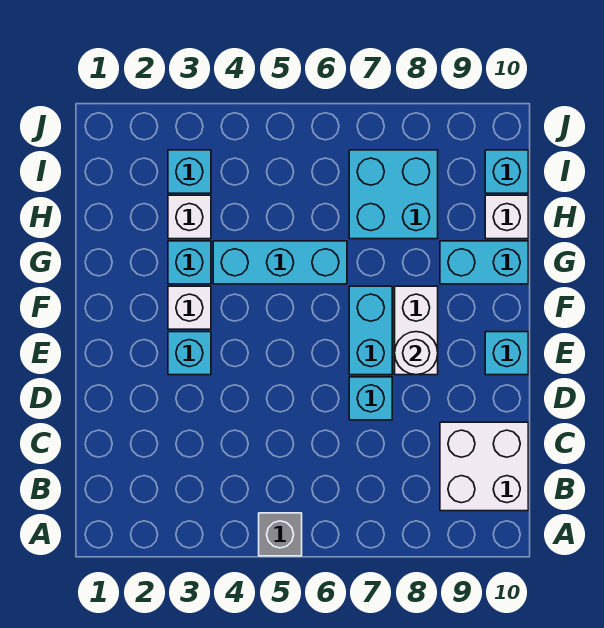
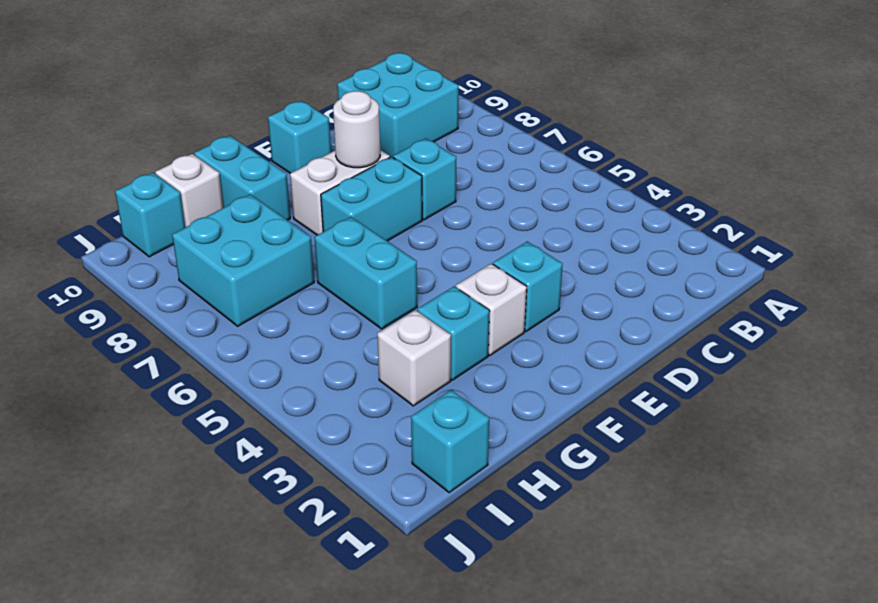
grey 1x1 brick [259,513,302,556] -> none
white 2x2 brick [440,422,528,511] -> cyan 2x2 brick [337,53,459,157]
cyan 1x3 brick [213,241,347,284] -> cyan 1x2 brick [314,217,417,329]
cyan 1x1 brick [168,150,211,193] -> cyan 1x1 brick moved to [411,390,489,493]

